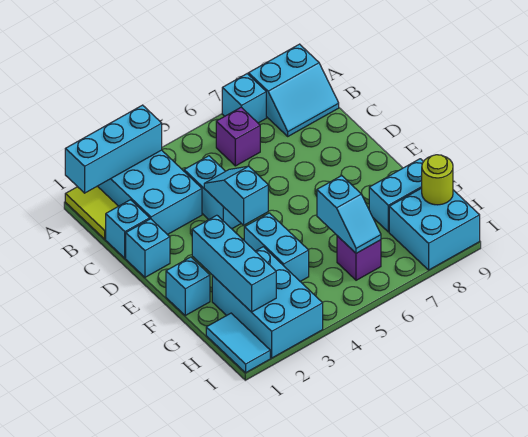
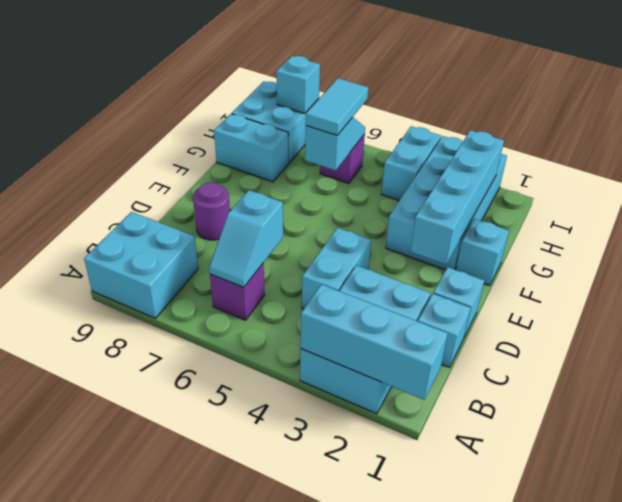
lime 1x2 tile [65,186,118,239] -> none
cyan 1x1 brick [222,74,266,123] -> cyan 1x1 brick moved to [277,56,320,114]
cyan 2x2 slope [248,44,339,136] -> cyan 2x2 brick [84,212,198,318]
cyan 1x2 slope [204,166,268,225] -> cyan 1x2 slope moved to [209,190,283,287]
none -> purple 1x1 round brick [193,182,230,240]
cyan 1x3 brick [192,215,276,312] -> cyan 1x4 brick [410,130,504,264]
cyan 1x2 brick [244,213,309,282] -> cyan 1x2 brick moved to [382,126,441,201]
cyan 2x3 brick [212,247,323,358] -> cyan 2x4 brick [386,136,507,270]
cyan 1x2 tile [206,313,270,373] -> cyan 1x2 tile moved to [306,78,368,135]
lime 1x1 round brick [422,155,453,205] -> none

